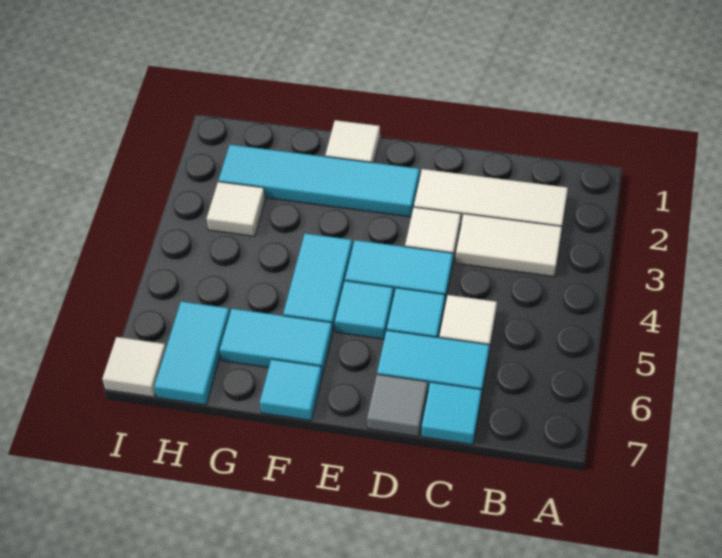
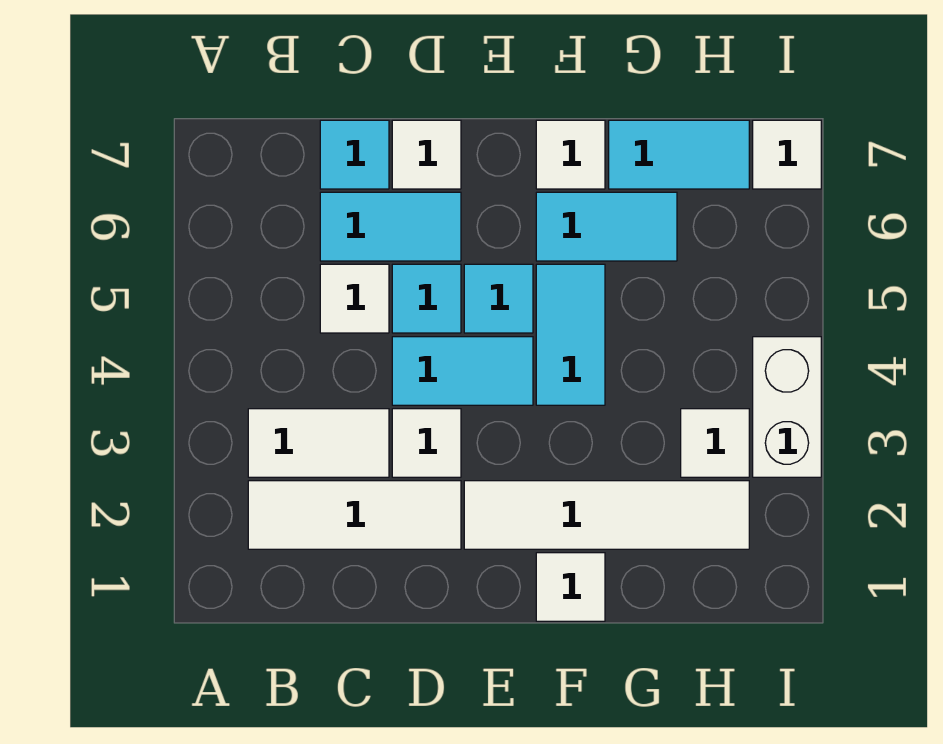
grey 1x1 tile [367,374,428,437] -> white 1x1 tile [392,120,461,189]
cyan 1x4 tile [219,145,420,217] -> white 1x4 tile [464,481,749,549]
cyan 1x1 tile [260,359,322,421] -> white 1x1 tile [536,120,605,189]
cyan 1x2 tile [154,301,230,405] -> cyan 1x2 tile turned to [609,120,749,189]
none -> white 1x2 brick [753,337,821,477]

